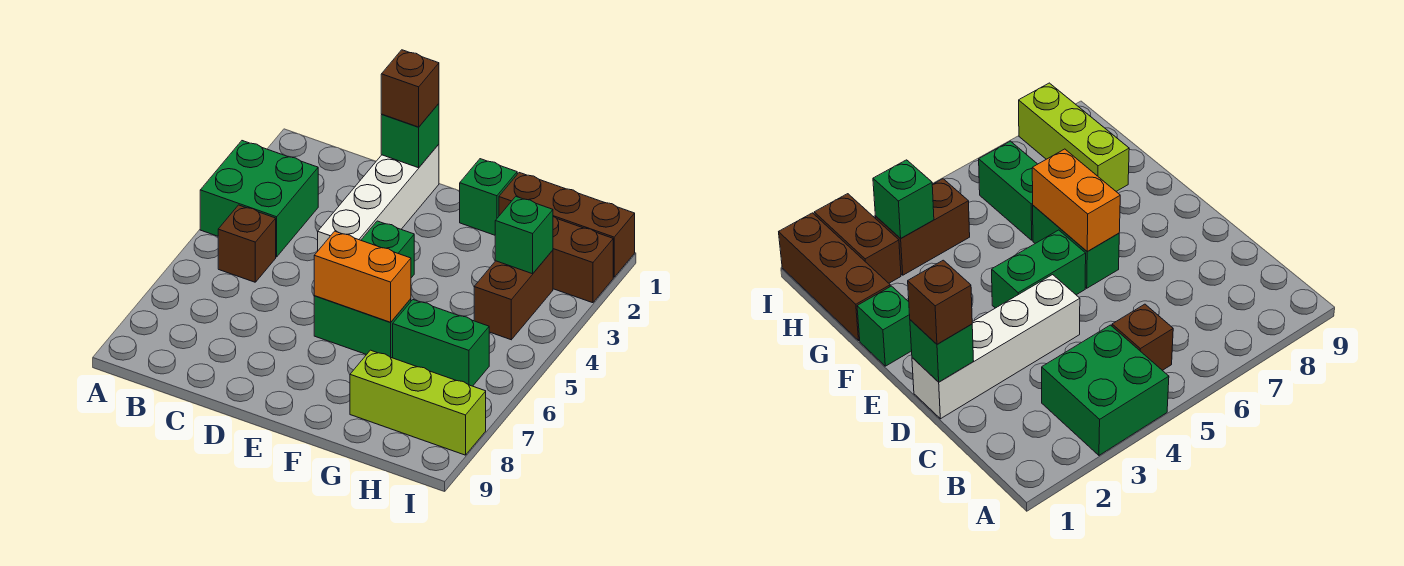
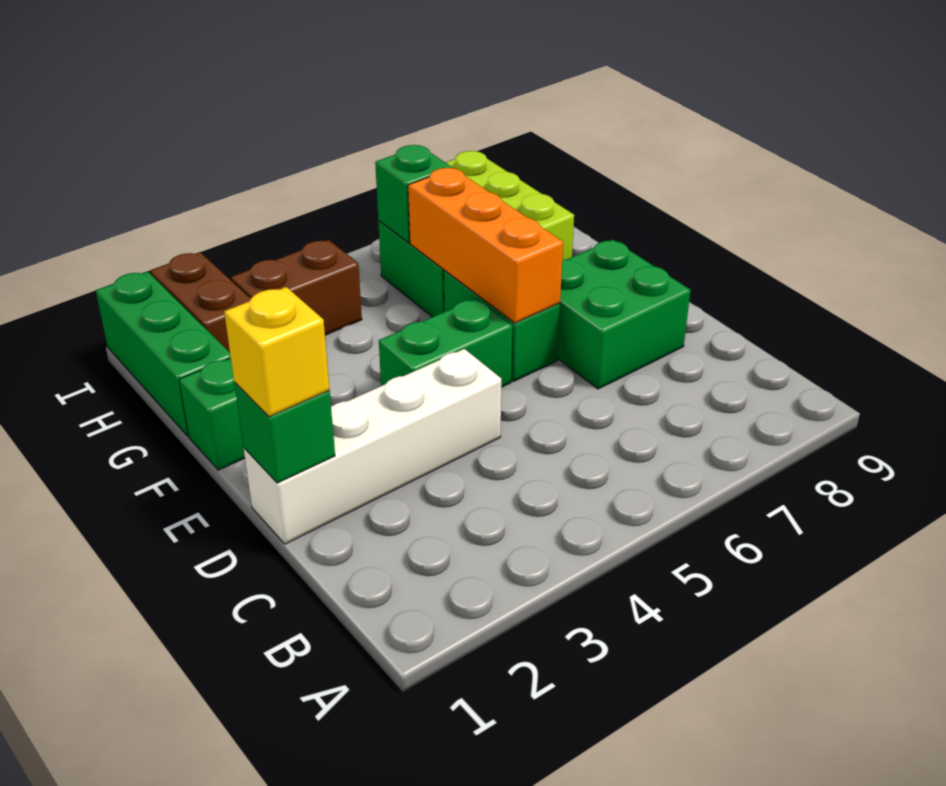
green 2x2 brick [200,141,318,257] -> green 2x2 brick moved to [557,240,691,389]
brown 1x1 brick [218,205,276,282] -> none
brown 1x1 brick [381,50,439,127] -> yellow 1x1 brick [224,287,330,417]
orange 1x2 brick [314,231,411,322] -> orange 1x3 brick [408,168,563,323]
brown 1x3 brick [499,173,635,277] -> green 1x3 brick [96,271,231,436]
green 1x1 brick [495,197,553,274] -> green 1x1 brick moved to [375,145,452,243]

